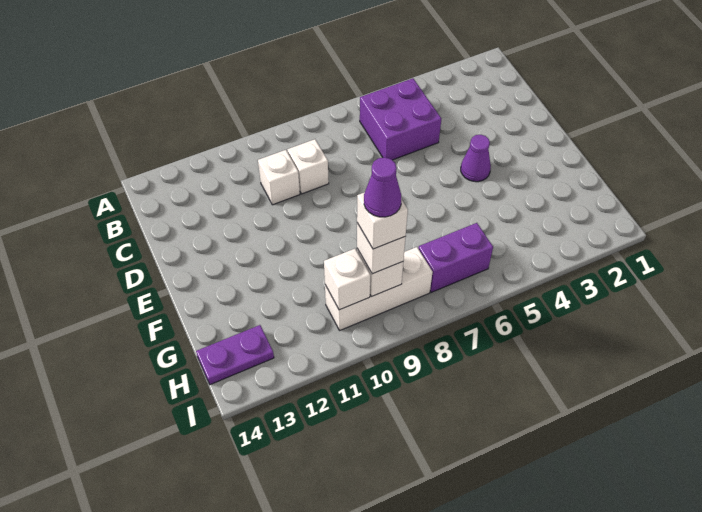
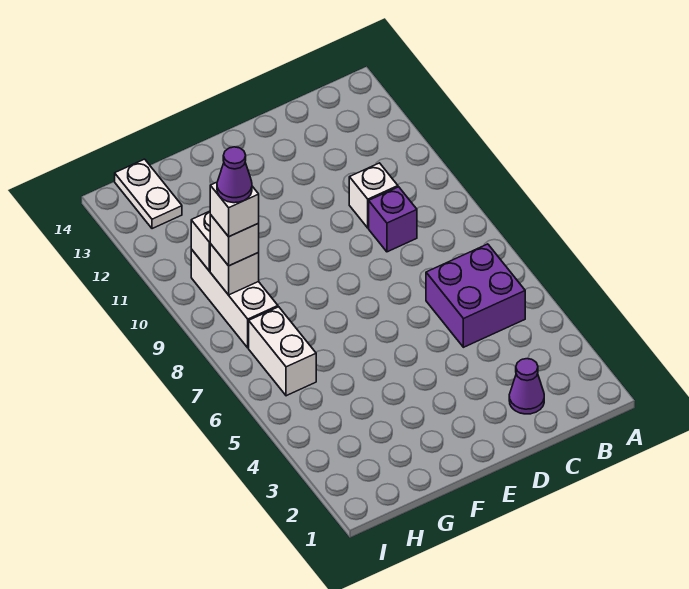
white 1x1 brick [287,139,329,194] -> purple 1x1 brick [369,187,417,252]
purple 1x1 cone [461,135,491,182] -> purple 1x1 cone moved to [509,359,544,414]
purple 1x2 brick [418,223,493,292] -> white 1x2 brick [249,307,316,396]
purple 1x2 plate [196,325,274,385] -> white 1x2 plate [115,159,182,229]

